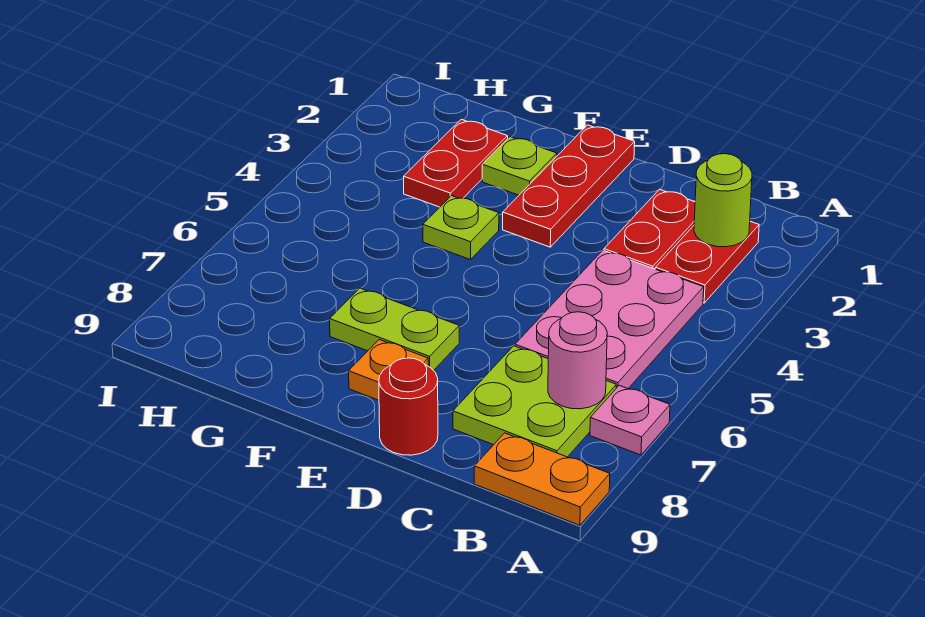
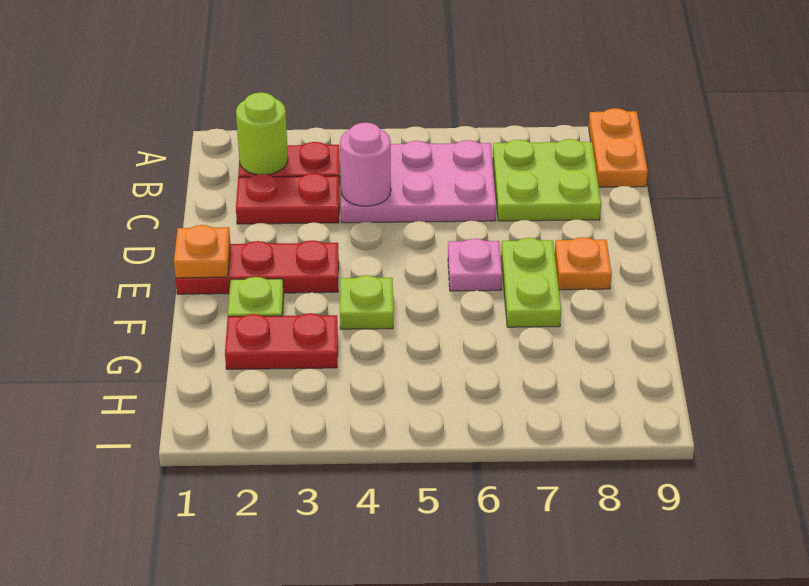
pink 1x1 plate [590,385,670,455] -> pink 1x1 plate moved to [448,239,502,291]
pink 1x1 round brick [548,312,607,409] -> pink 1x1 round brick moved to [340,123,391,206]
red 1x1 round brick [379,358,438,455] -> none
none -> orange 1x1 plate [174,225,230,278]

